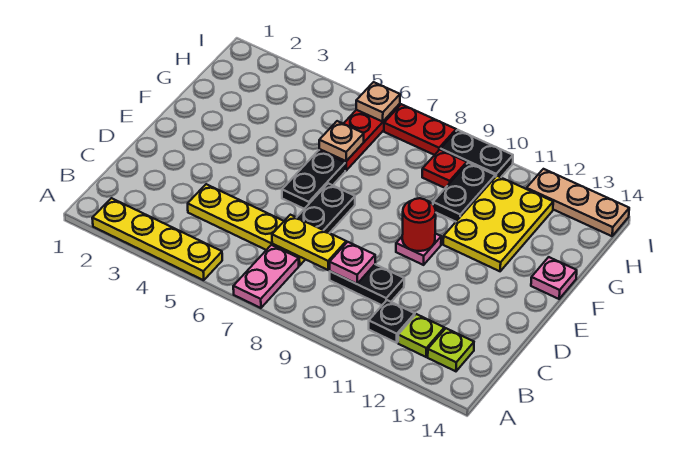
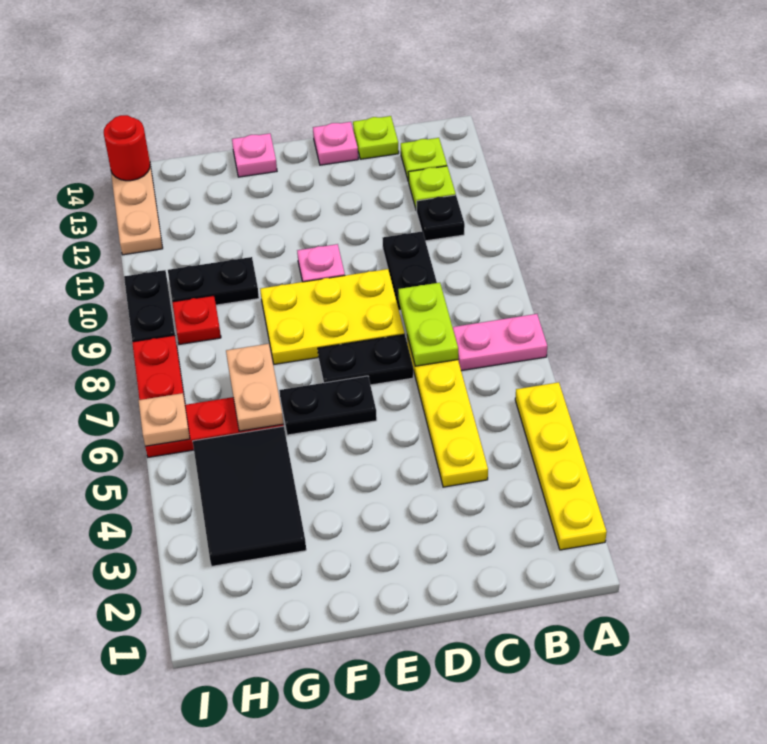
yellow 1x2 plate [272,215,346,270] -> lime 1x2 plate [398,283,458,366]
pink 1x1 plate [330,242,375,284] -> pink 1x1 plate moved to [313,122,358,165]
none -> lime 1x1 plate [353,116,399,159]
red 1x1 round brick [402,198,436,251] -> red 1x1 round brick moved to [104,115,150,181]
yellow 2x3 plate [443,176,553,271] -> yellow 2x3 plate moved to [260,269,405,364]
none -> black 2x3 tile [193,426,306,566]
tan 1x1 plate [319,121,364,161] -> tan 1x2 plate [226,344,283,431]

